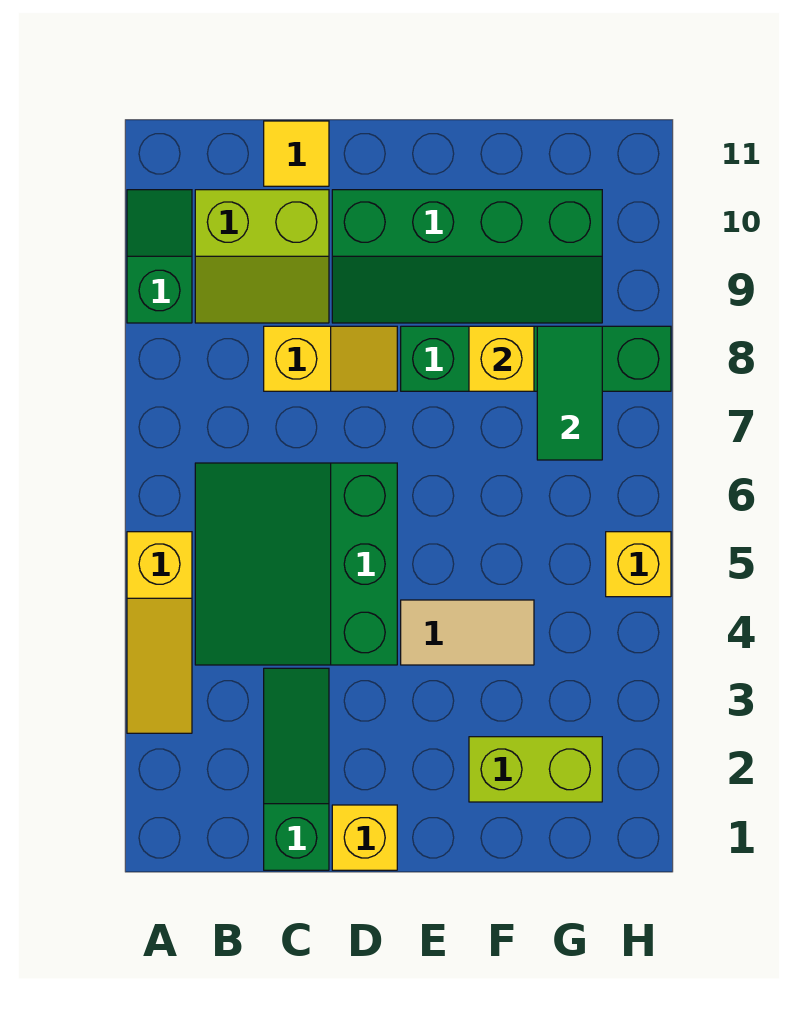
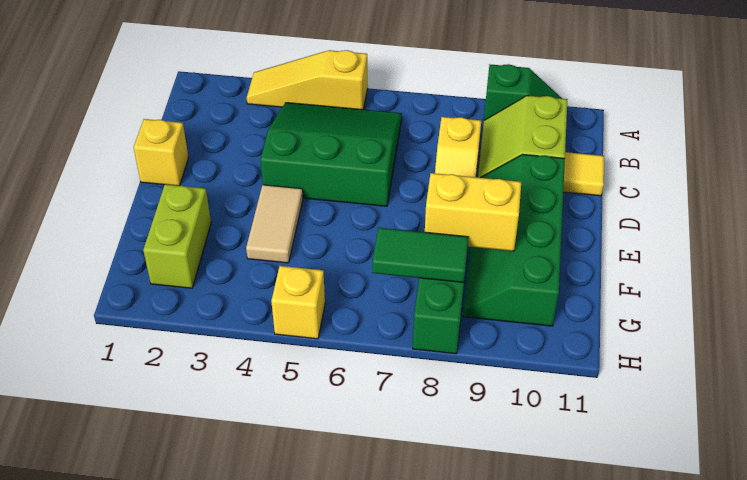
green 1x3 slope [264,668,329,870] -> none
yellow 1x1 brick [469,326,534,391] -> yellow 1x2 brick [425,173,521,251]

